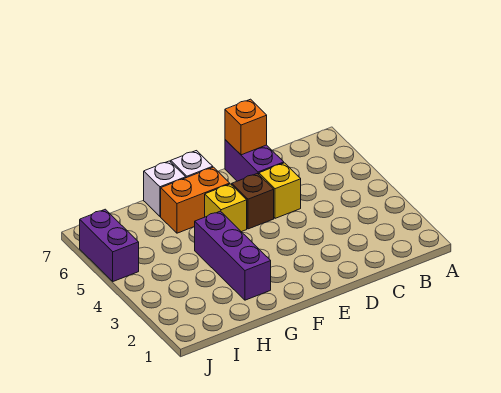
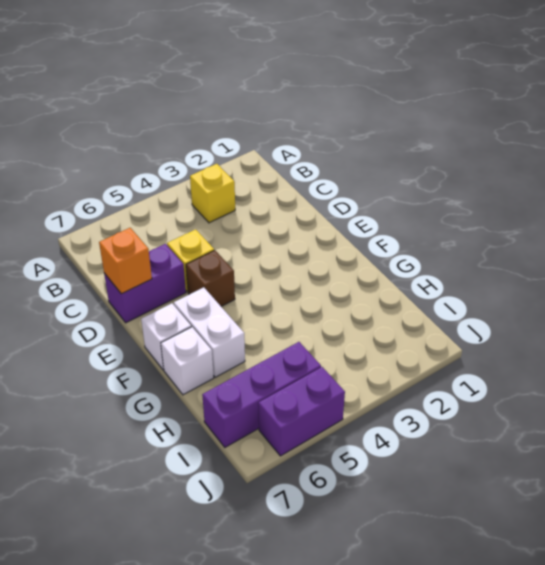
yellow 1x1 brick [205,184,247,232] -> yellow 1x1 brick moved to [190,164,235,223]
orange 1x2 brick [161,167,230,233] -> white 1x2 brick [174,287,245,377]
purple 1x3 brick [195,211,271,300] -> purple 1x3 brick moved to [202,342,321,447]

